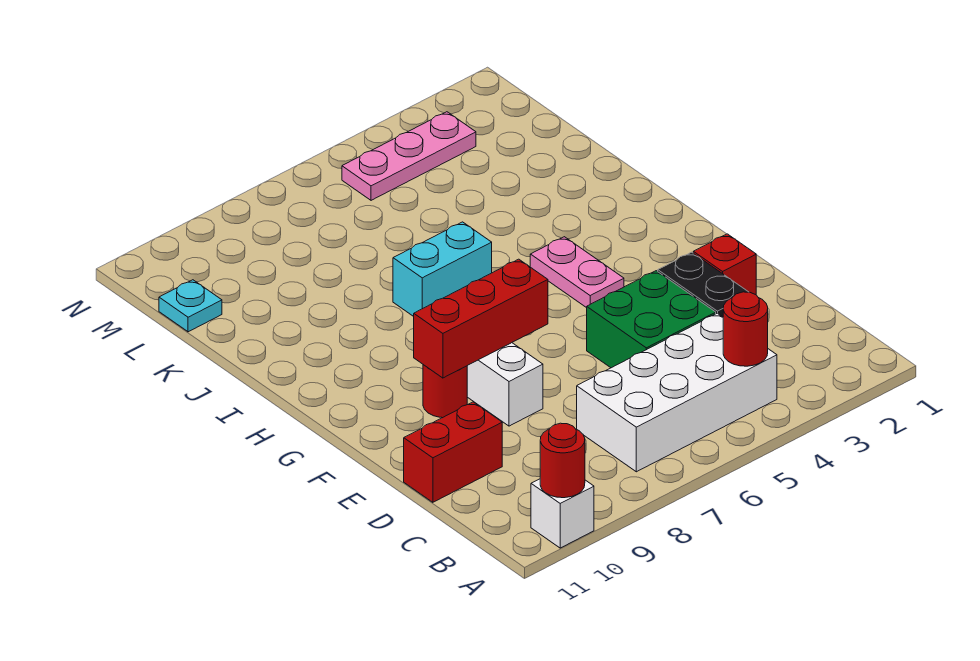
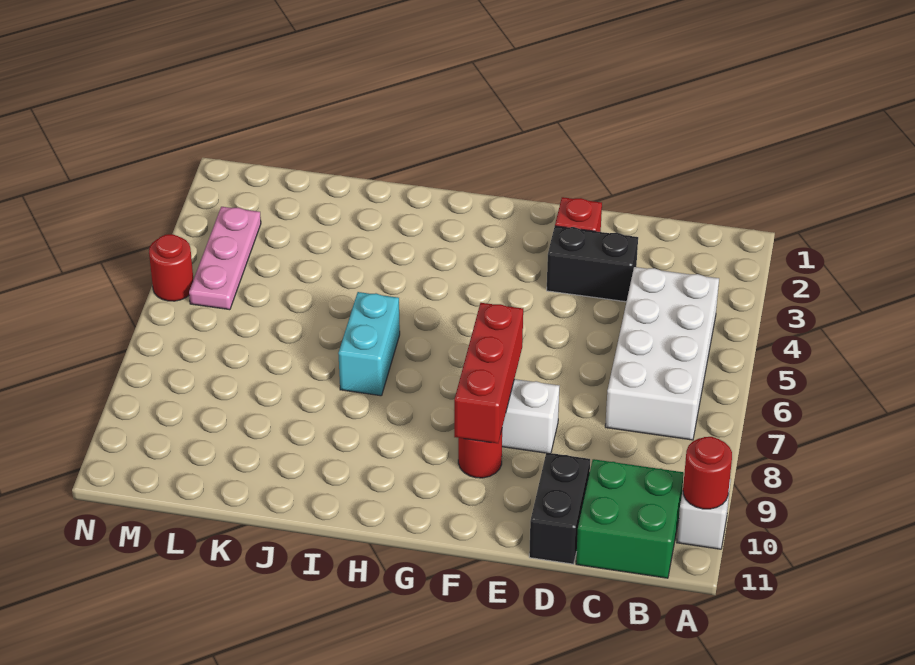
red 1x1 round brick [723,292,768,366] -> red 1x1 round brick moved to [149,234,193,301]
green 2x2 brick [587,271,716,368] -> green 2x2 brick moved to [576,459,684,578]
red 1x2 brick [404,402,502,502] -> black 1x2 brick [529,453,590,564]
pink 1x2 plate [530,237,624,308] -> none
cyan 1x1 plate [159,280,222,332] -> none

